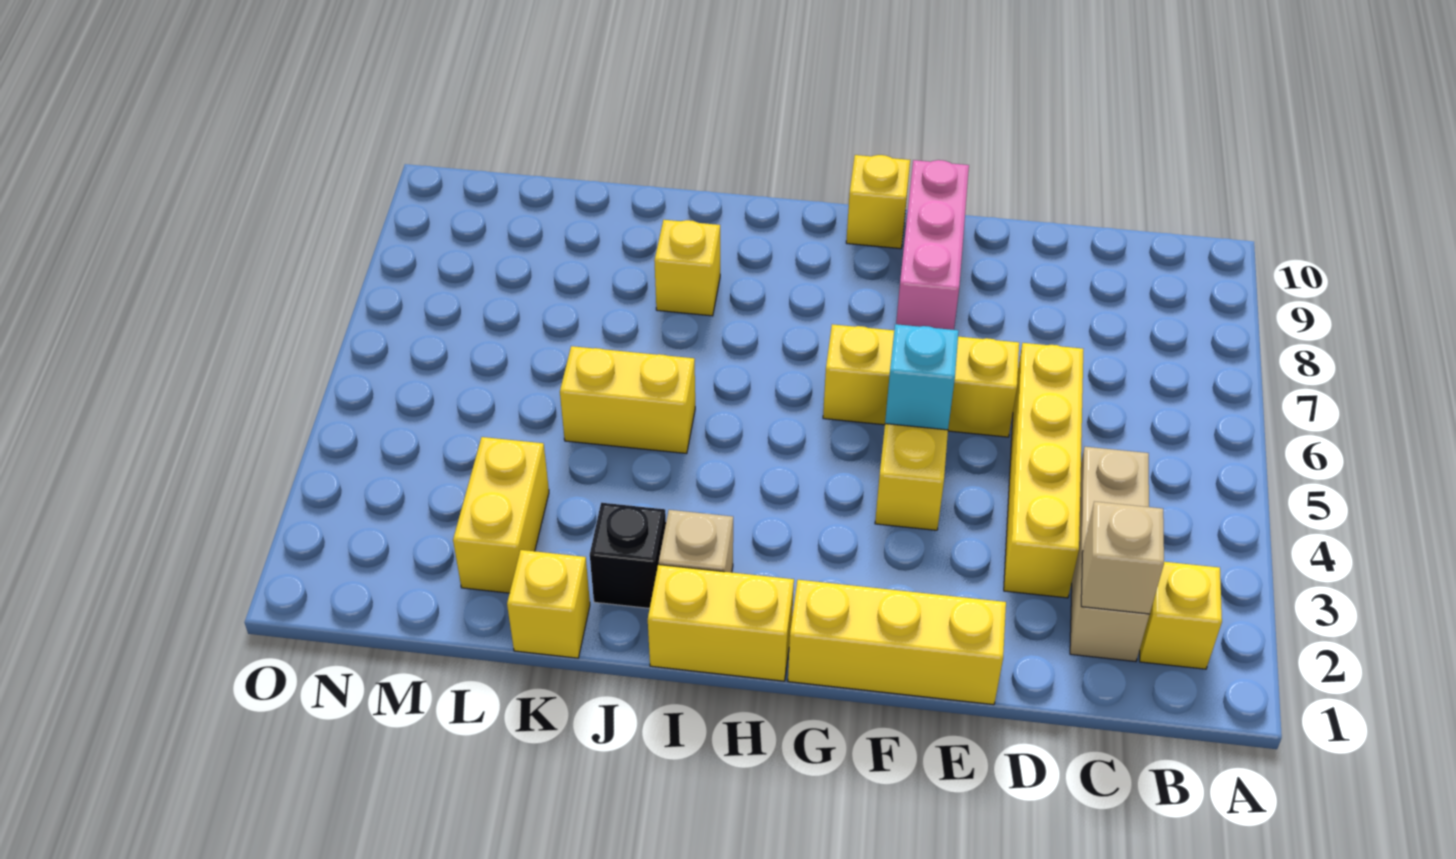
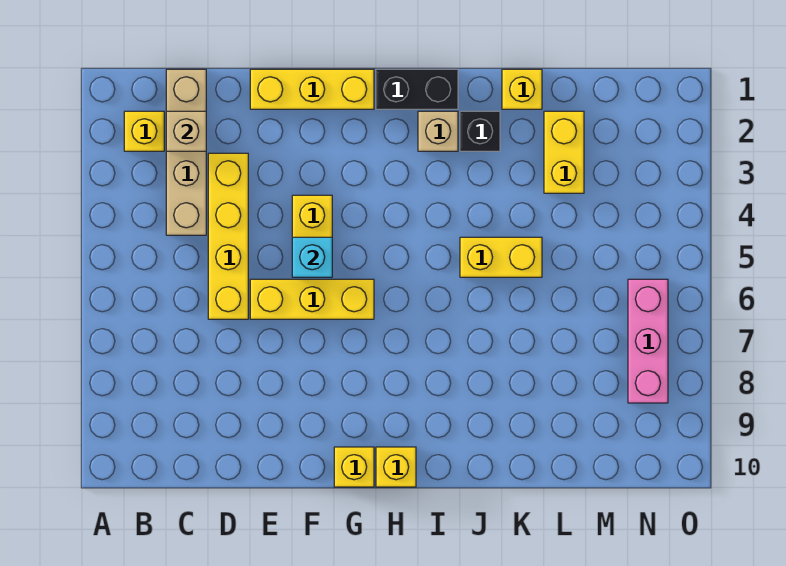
tan 1x3 brick [1070,447,1150,662] -> tan 1x4 brick [166,69,206,235]
pink 1x3 brick [896,160,969,330] -> pink 1x3 brick moved to [628,279,668,403]
yellow 1x2 brick [648,565,794,681] -> black 1x2 brick [376,69,458,109]
yellow 1x1 brick [654,220,720,316] -> yellow 1x1 brick moved to [376,447,416,487]

